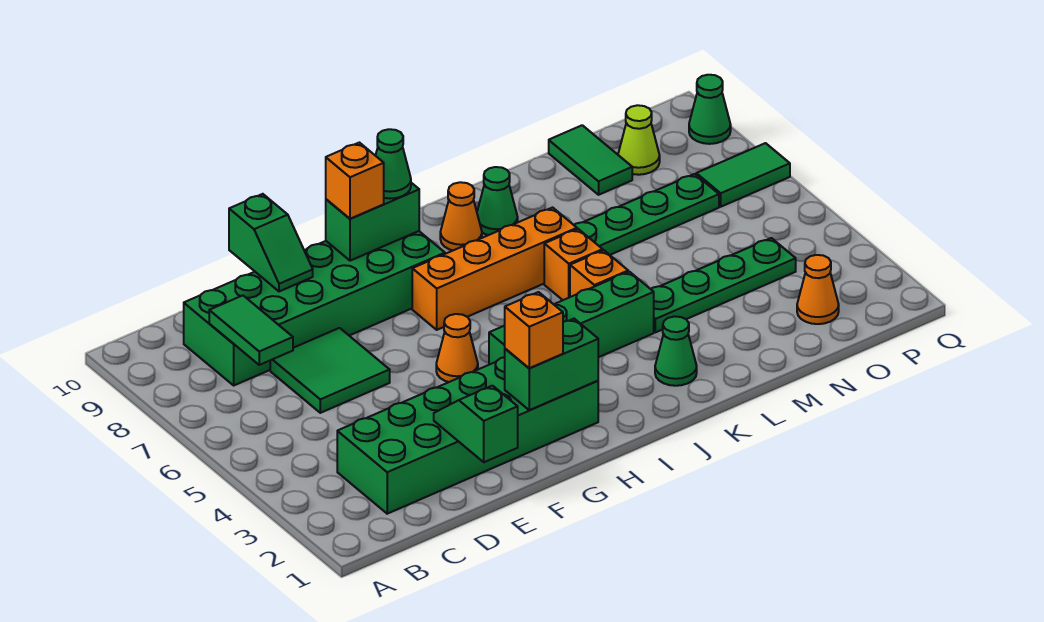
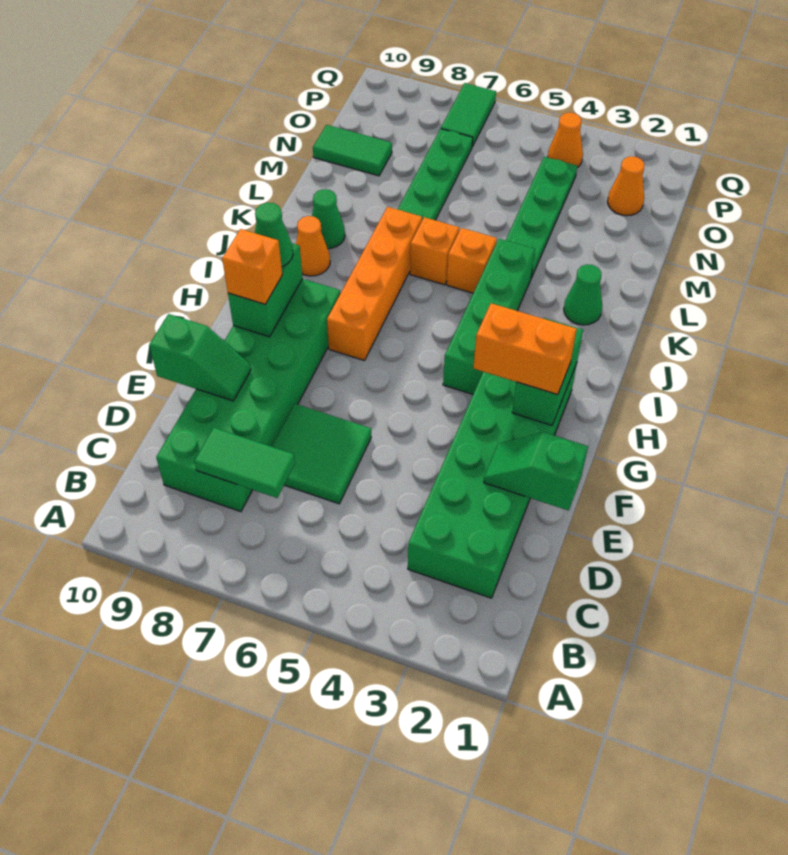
orange 1x1 brick [505,292,563,368] -> orange 1x2 brick [473,303,577,394]
orange 1x1 cone [436,314,478,382] -> orange 1x1 cone moved to [548,113,583,168]
lime 1x1 cone [618,105,660,175] -> none
green 1x1 cone [689,75,731,144] -> none

